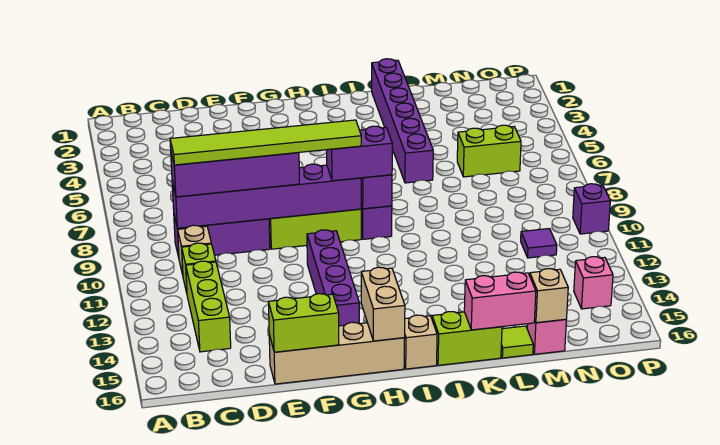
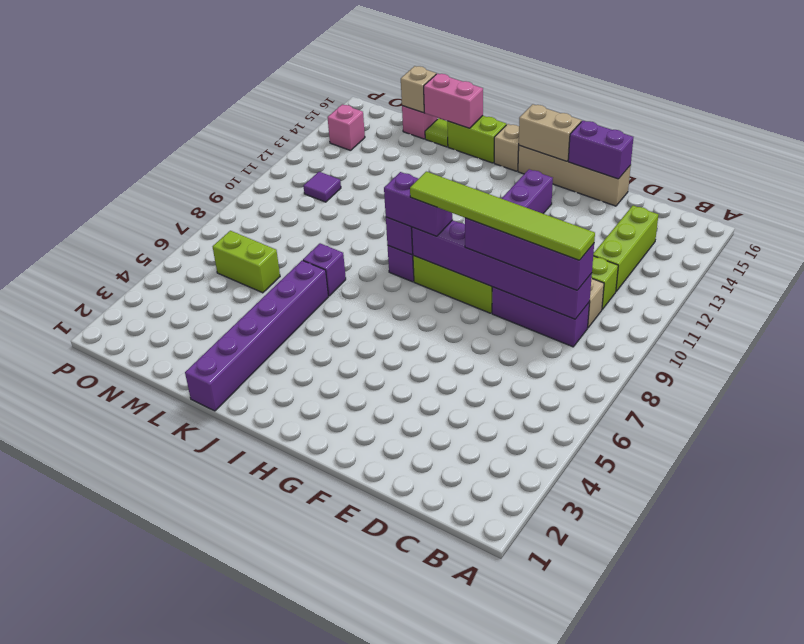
lime 1x2 brick [268,294,339,352] -> purple 1x2 brick [568,121,633,179]
tan 1x2 brick [361,267,405,341] -> tan 1x2 brick turned to [519,104,582,161]
purple 1x1 brick [573,184,610,234] -> purple 1x1 brick moved to [303,243,346,296]

